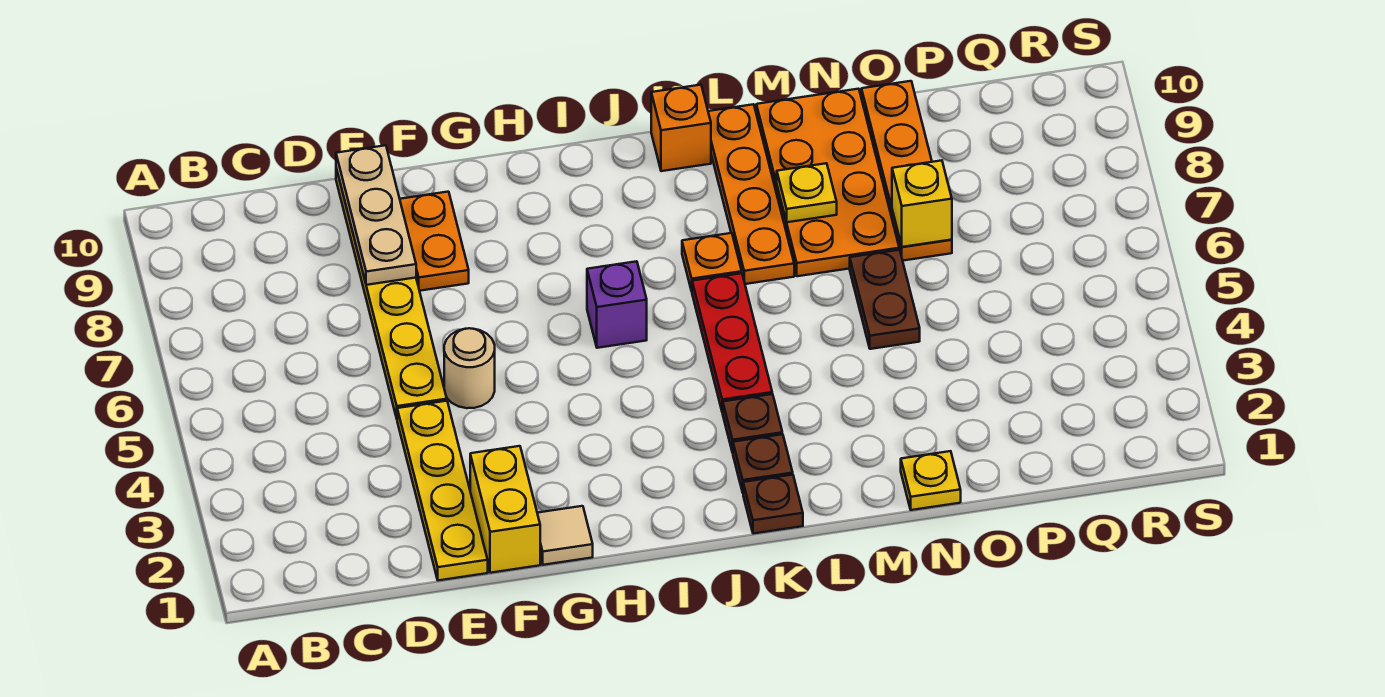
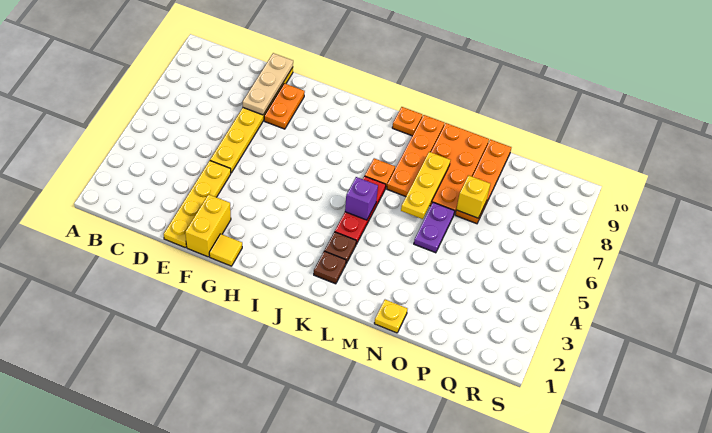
tan 1x1 round brick [444,328,495,408] -> none
tan 1x1 tile [537,506,593,565] -> yellow 1x1 tile [209,234,242,266]
purple 1x1 brick [587,261,647,348] -> purple 1x1 brick moved to [345,177,378,220]
brown 1x1 plate [743,475,803,534] -> none
orange 1x1 brick [651,85,711,171] -> orange 1x1 plate [392,107,422,136]
yellow 1x1 plate [777,163,837,222] -> yellow 1x3 plate [401,152,450,219]
brown 1x2 plate [850,250,920,349] -> purple 1x2 plate [414,202,455,253]

